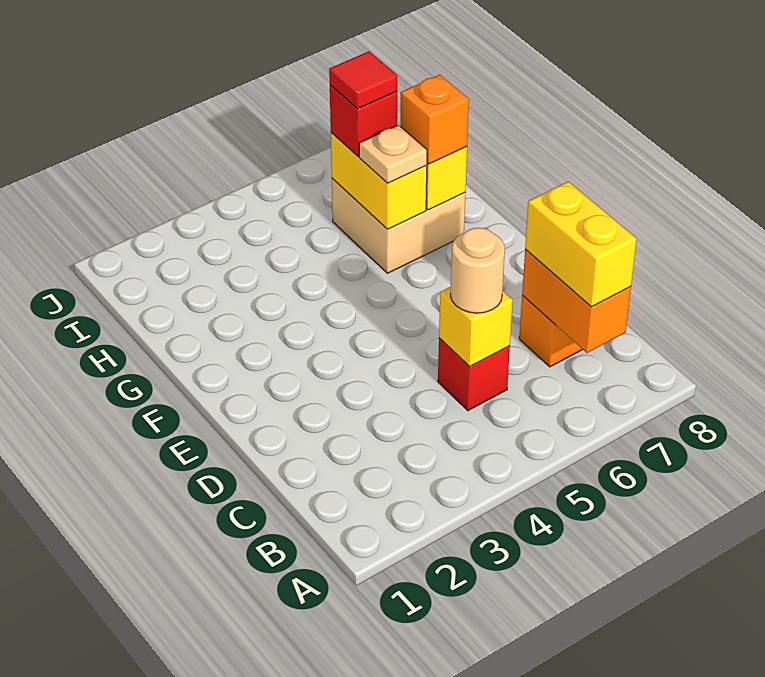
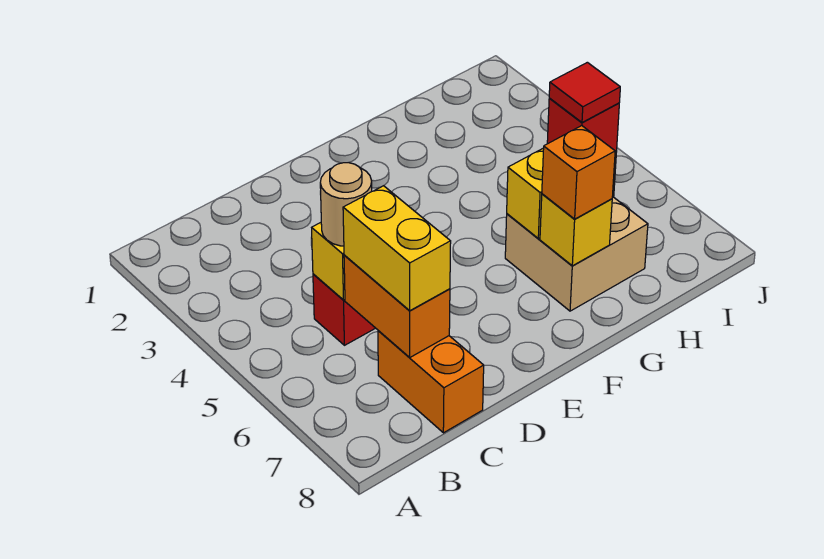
orange 1x2 brick [522,249,631,353] -> orange 1x2 brick turned to [344,255,450,358]
yellow 1x2 brick [525,182,636,307] -> yellow 1x2 brick turned to [343,186,451,311]
tan 1x1 plate [359,125,427,183] -> none

